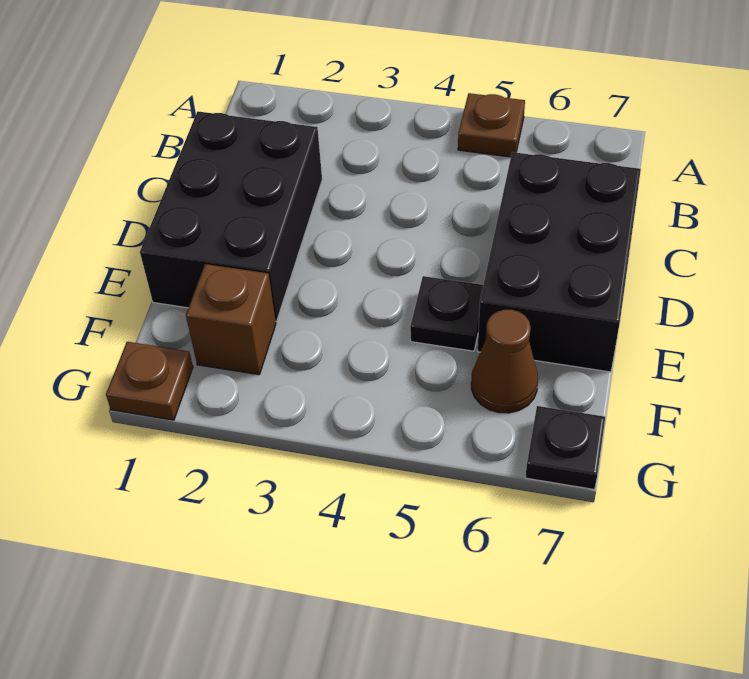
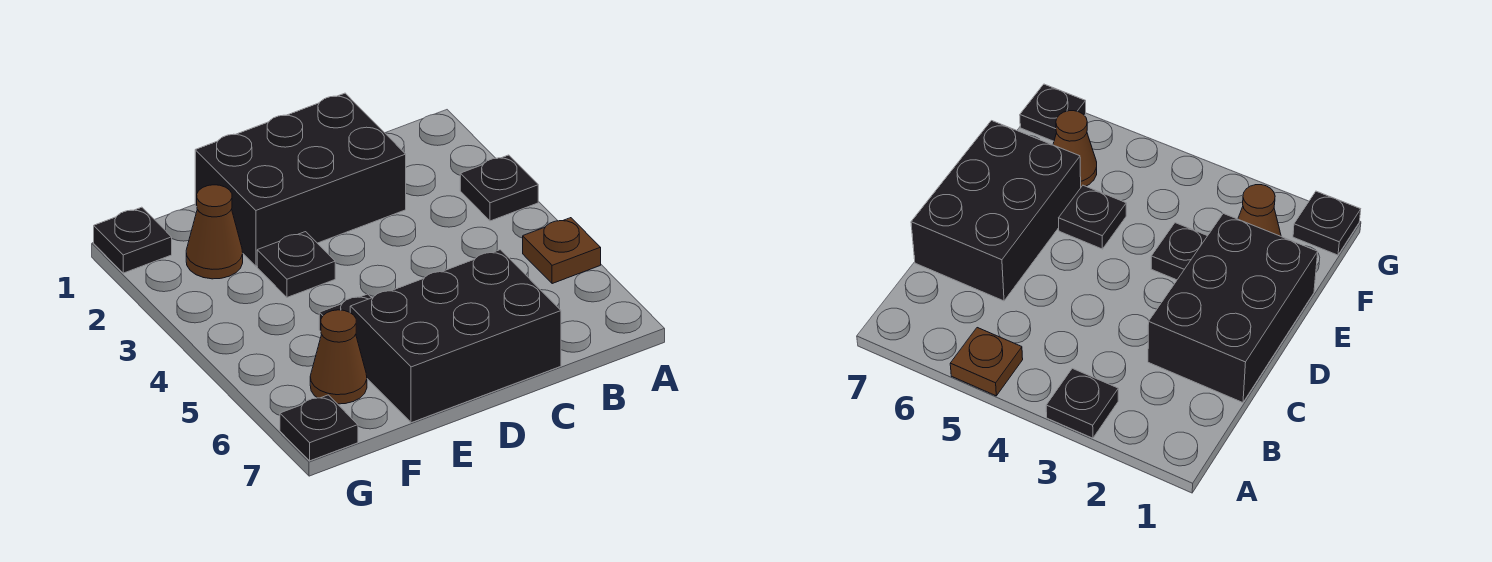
none -> black 1x1 plate [460,155,538,221]
none -> black 1x1 plate [257,232,335,297]
brown 1x1 brick [186,264,276,375] -> brown 1x1 cone [186,185,243,279]
brown 1x1 plate [106,342,193,420] -> black 1x1 plate [94,207,172,273]

